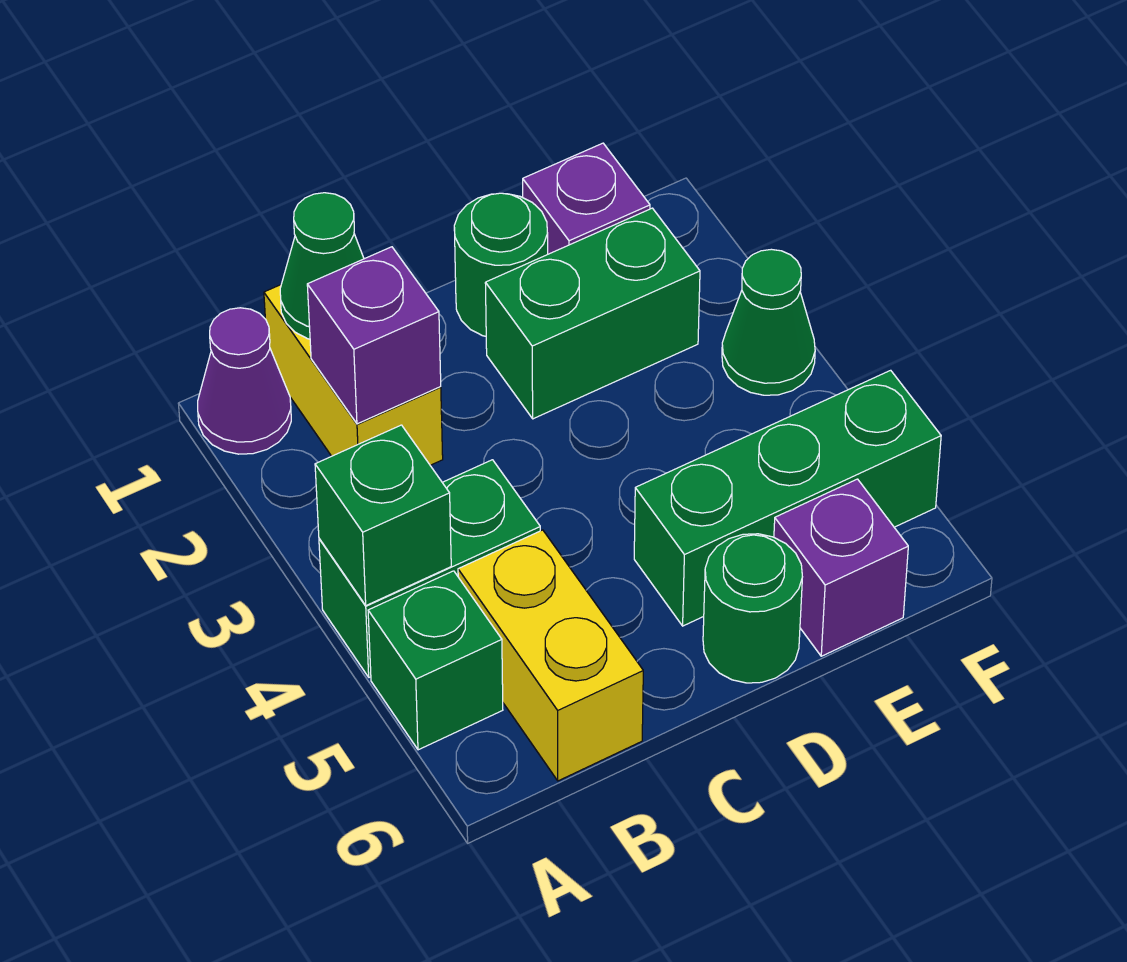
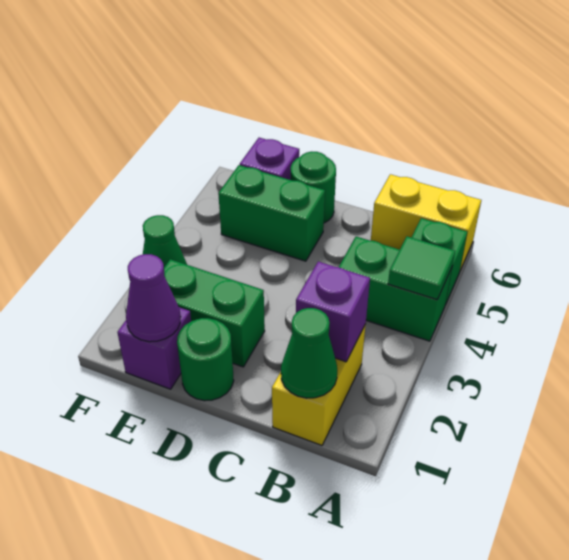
purple 1x1 cone [198,308,291,454] -> purple 1x1 cone moved to [126,254,180,342]
green 1x1 brick [315,425,451,605] -> green 1x1 tile [388,236,455,300]
yellow 1x2 brick [458,530,643,781] -> yellow 1x2 brick turned to [371,174,481,270]
green 1x3 brick [634,370,941,626] -> green 1x2 brick [218,165,325,261]

